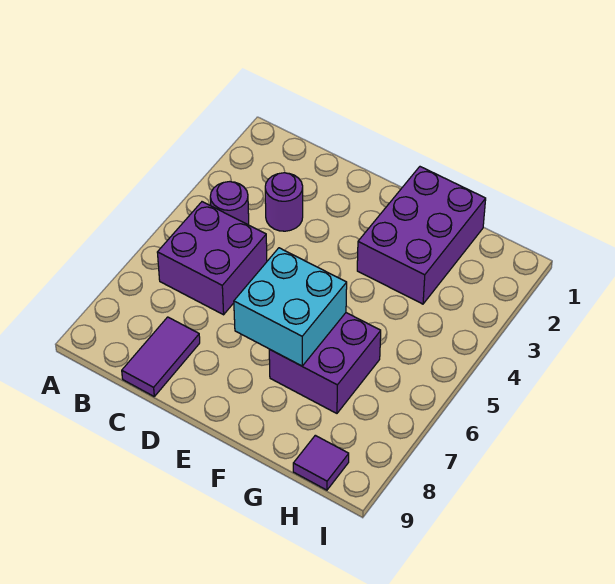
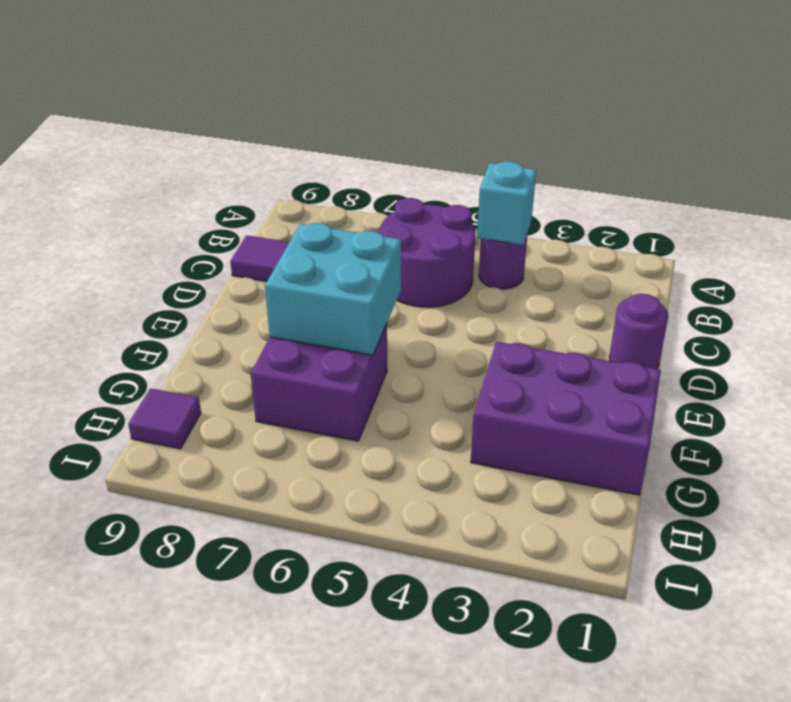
none -> cyan 1x1 brick [477,161,536,245]
purple 2x2 brick [157,202,267,315] -> purple 2x2 round brick [379,198,475,307]
purple 1x1 round brick [265,172,303,231] -> purple 1x1 round brick moved to [609,294,668,369]

